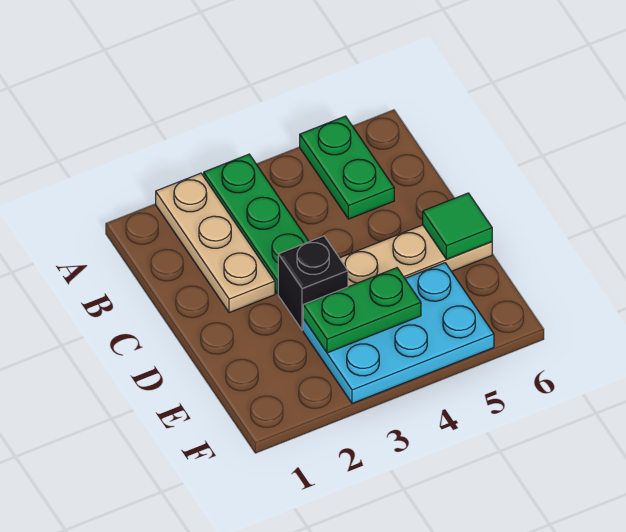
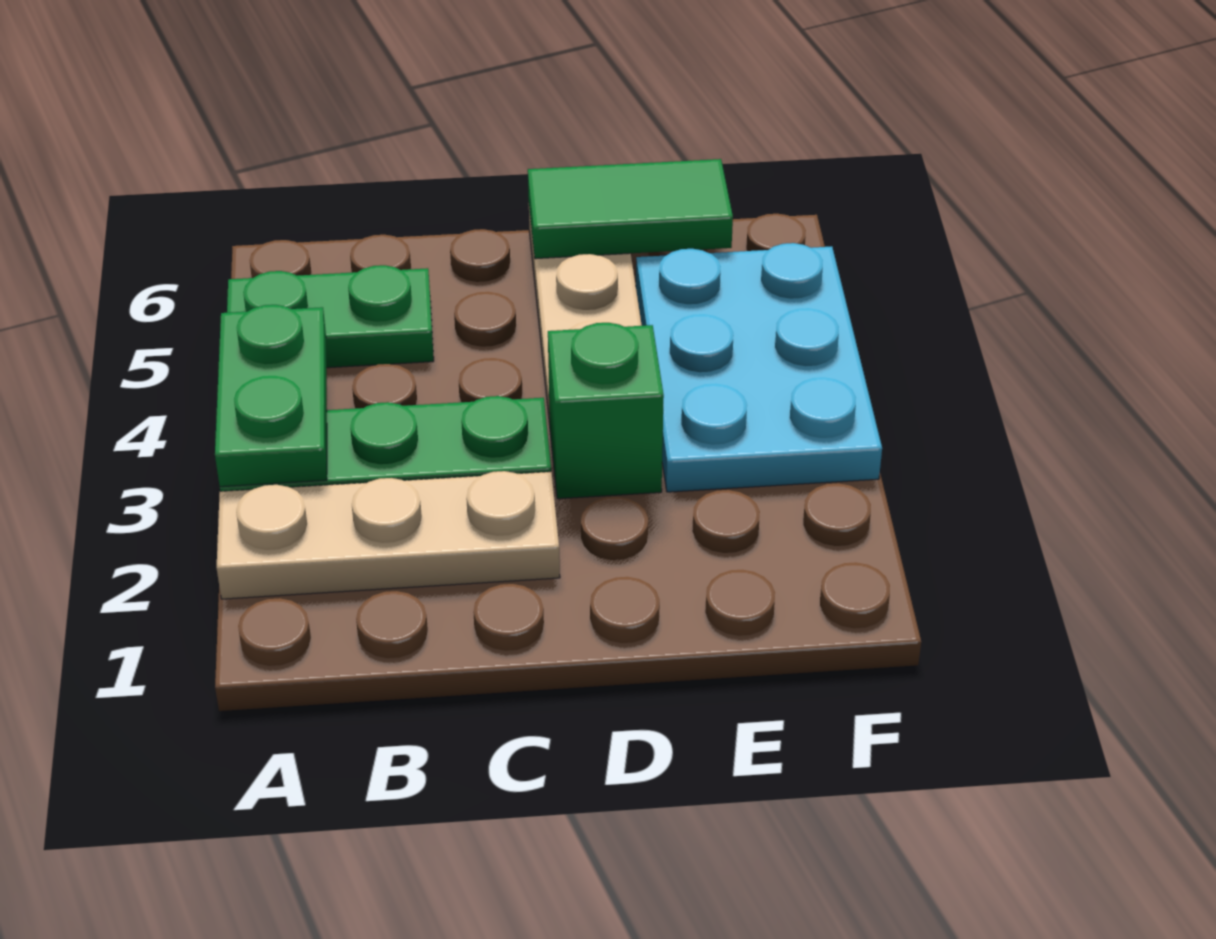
black 1x1 brick [278,236,348,330] -> green 1x1 brick [548,323,664,499]
green 1x1 tile [423,193,492,259] -> green 1x2 tile [528,159,733,259]
green 1x2 plate [303,268,421,353] -> green 1x2 plate moved to [215,305,327,487]

